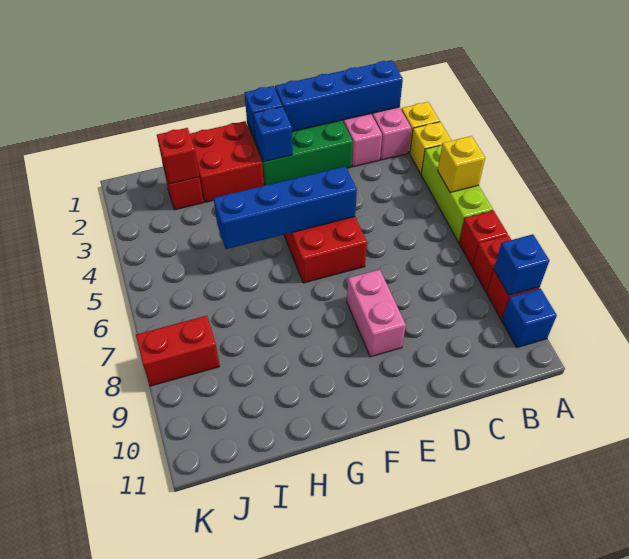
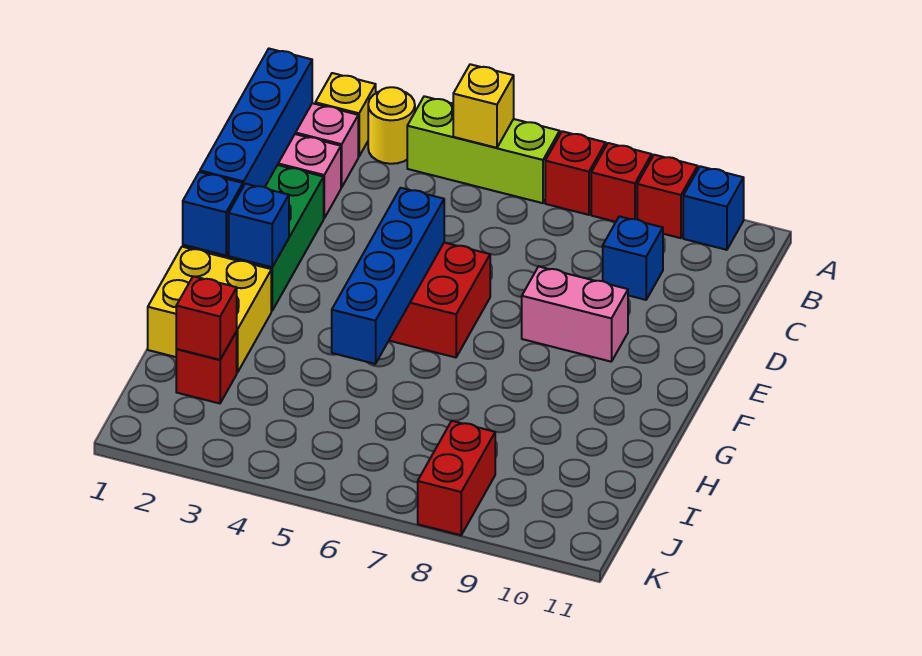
yellow 1x1 brick [410,122,452,174] -> yellow 1x1 round brick [368,87,415,164]
blue 1x1 brick [494,234,549,295] -> blue 1x1 brick moved to [603,216,663,300]
red 2x2 brick [190,121,264,202] -> yellow 2x2 brick [148,247,271,373]

